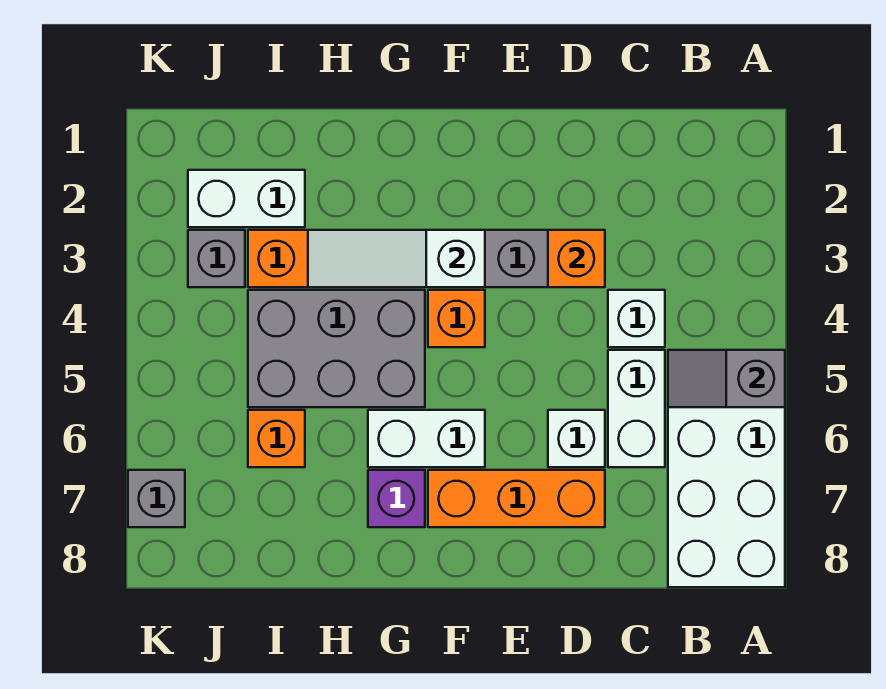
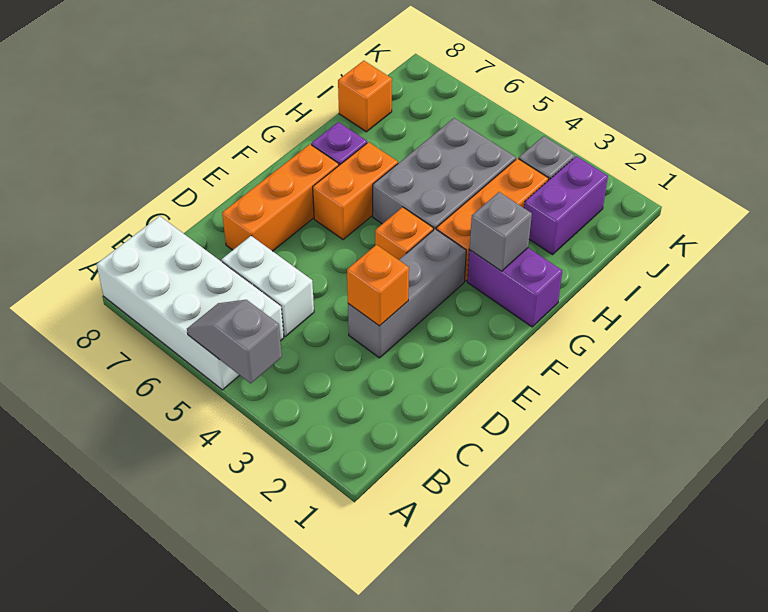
grey 1x2 slope [668,350,785,407] -> grey 1x2 slope turned to [187,300,282,383]
white 1x1 brick [608,290,665,347] -> none
white 1x1 brick [548,410,605,467] -> none
white 1x3 slope [308,230,485,287] -> none
white 1x2 brick [368,410,485,467] -> orange 1x2 brick [313,142,398,240]
none -> purple 1x2 brick [467,248,562,327]
white 1x2 brick [188,170,305,227] -> purple 1x2 brick [524,156,608,255]
orange 1x1 brick [248,410,305,467] -> orange 1x1 brick moved to [338,61,392,132]
grey 1x1 brick [128,470,185,527] -> grey 1x1 brick moved to [469,192,532,271]

